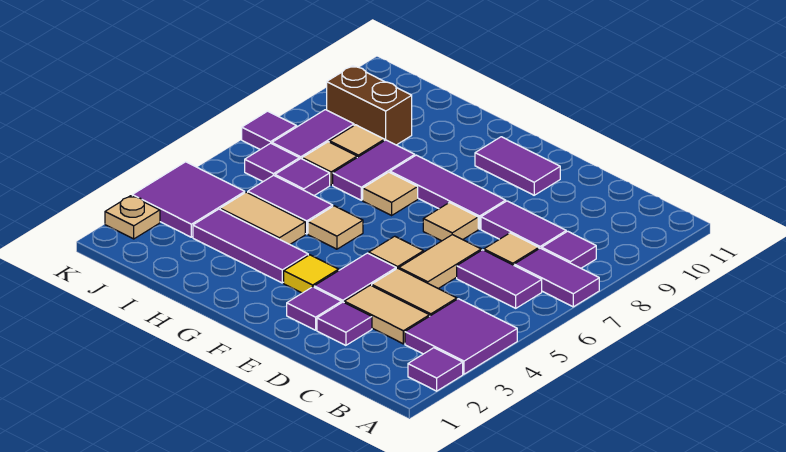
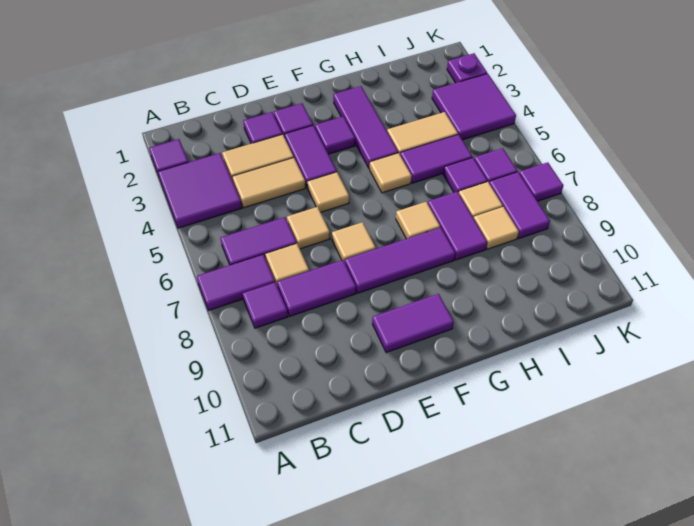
tan 1x2 tile [399,235,481,289] -> tan 1x1 tile [287,207,330,249]
yellow 1x1 tile [284,255,339,293] -> purple 1x1 tile [315,116,355,154]
purple 1x3 tile [193,209,308,283] -> purple 1x3 tile turned to [333,86,398,169]
brown 1x2 brick [327,66,412,145] -> none
tan 1x1 plate [105,196,160,239] -> purple 1x1 plate [447,53,487,83]

